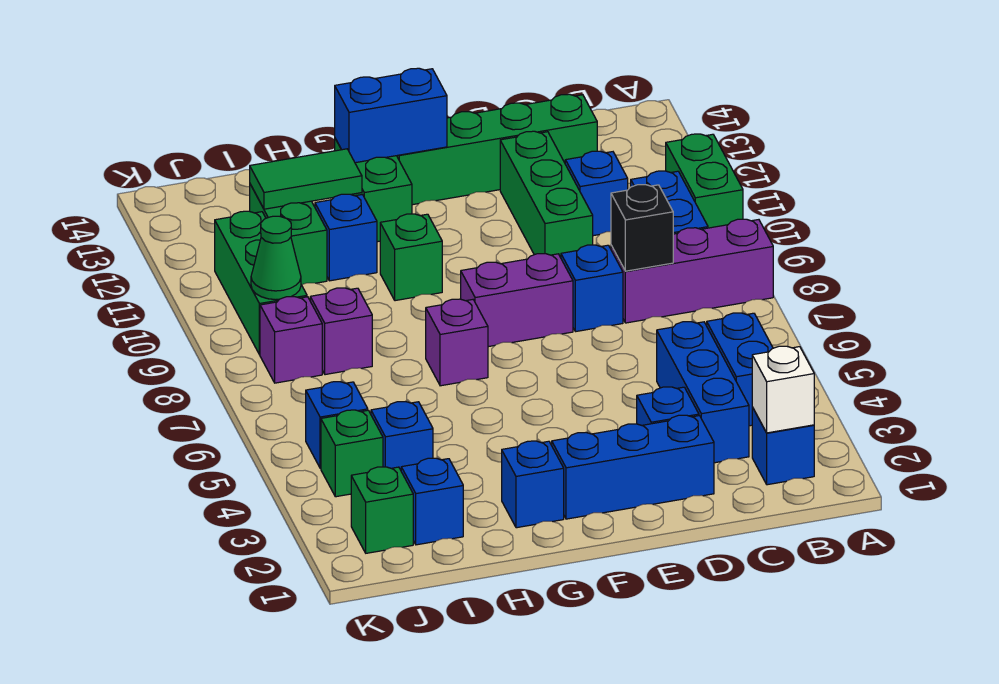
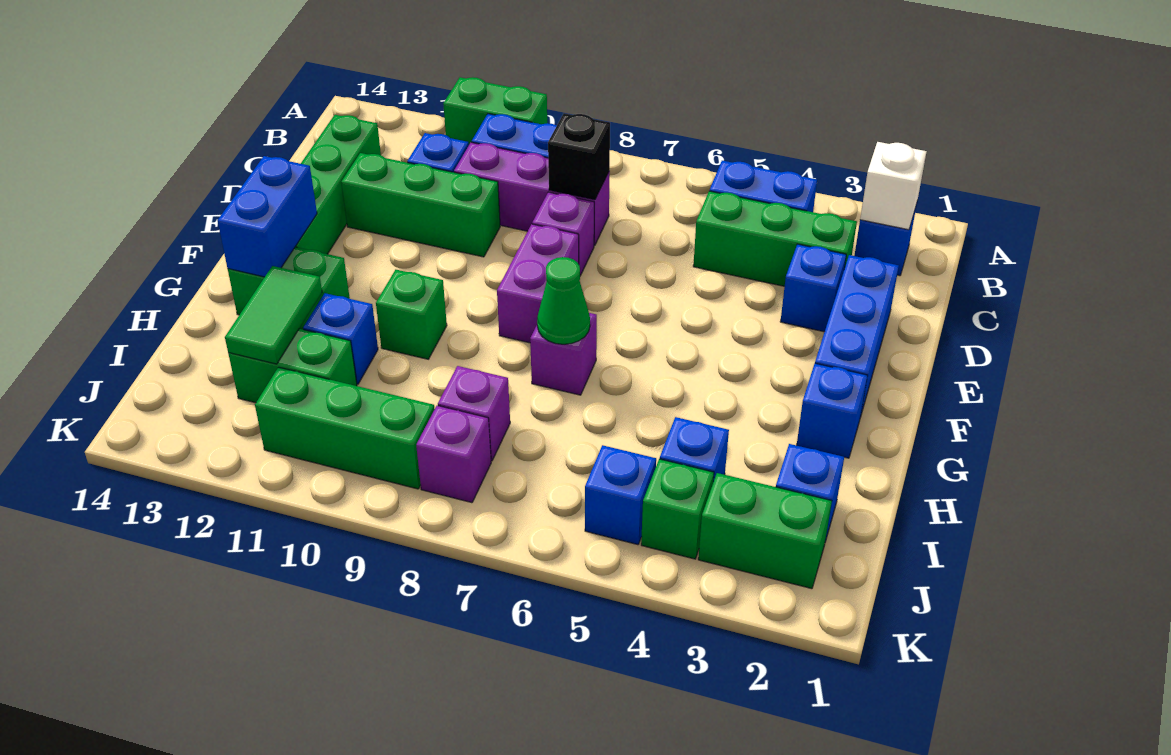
purple 1x3 brick [611,219,773,323] -> purple 1x3 brick turned to [454,142,610,246]
blue 1x3 brick [657,322,749,463] -> green 1x3 brick [693,191,857,286]
blue 1x1 brick [561,245,623,332] -> purple 1x1 brick [532,192,594,276]
green 1x1 brick [351,467,413,553] -> green 1x2 brick [698,473,832,589]
green 1x1 cone [251,216,301,300] -> green 1x1 cone moved to [537,257,590,344]

